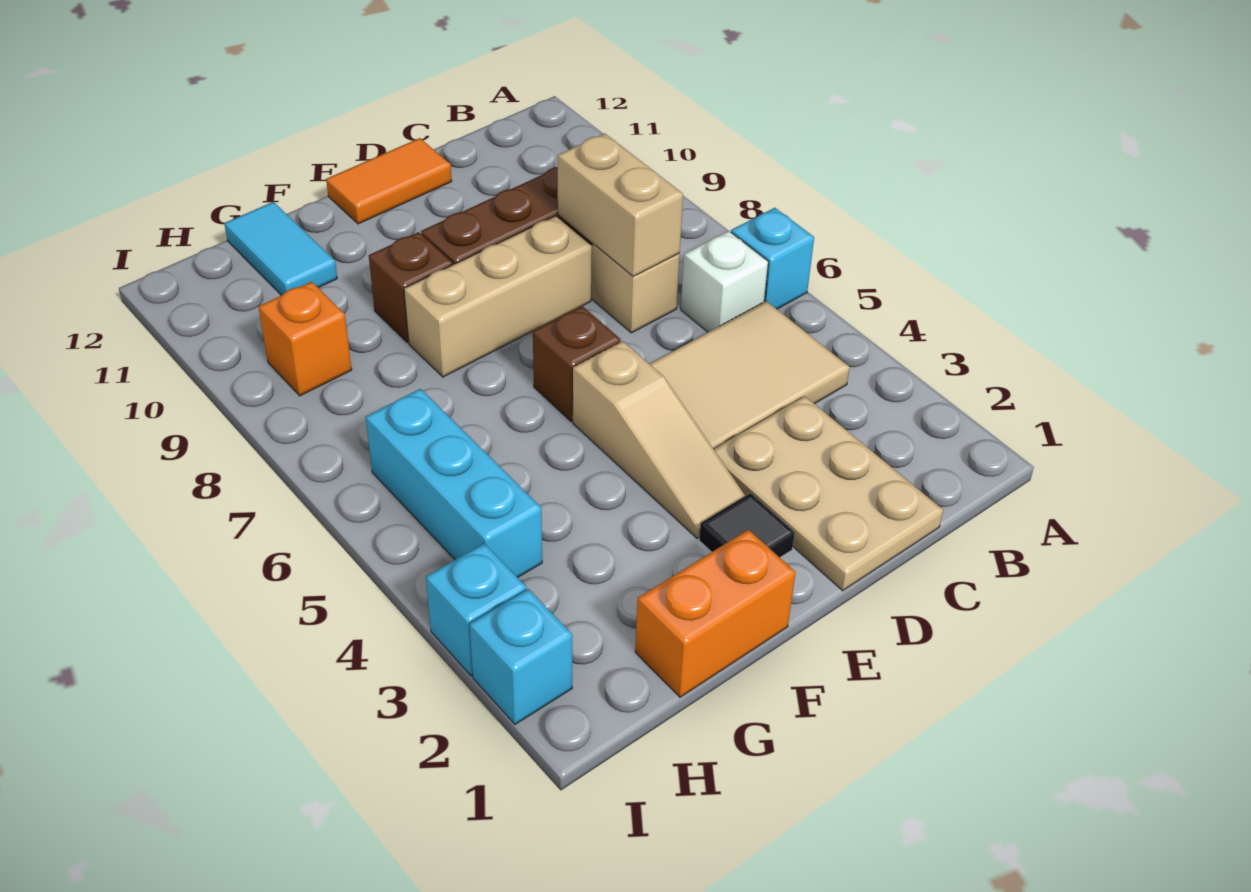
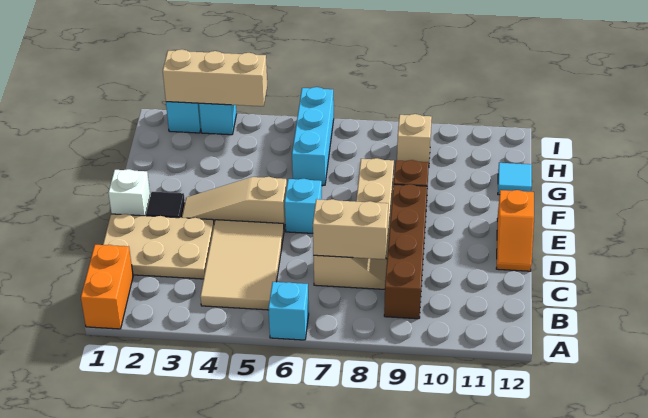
white 1x1 brick [681,231,768,332] -> white 1x1 brick moved to [109,169,150,216]
orange 1x2 tile [326,138,452,224] -> orange 1x2 slope [496,190,534,271]
brown 1x1 brick [533,306,621,421] -> cyan 1x1 brick [285,179,322,233]
orange 1x2 brick [635,530,796,697] -> orange 1x2 brick moved to [81,245,133,329]
cyan 1x2 tile [224,202,337,295] -> cyan 1x1 tile [498,163,532,195]
cyan 1x3 brick [366,389,542,578] -> cyan 1x3 brick turned to [292,87,334,185]
orange 1x1 brick [258,282,352,396] -> tan 1x1 brick [397,114,432,162]
none -> tan 1x3 brick [163,49,267,106]

